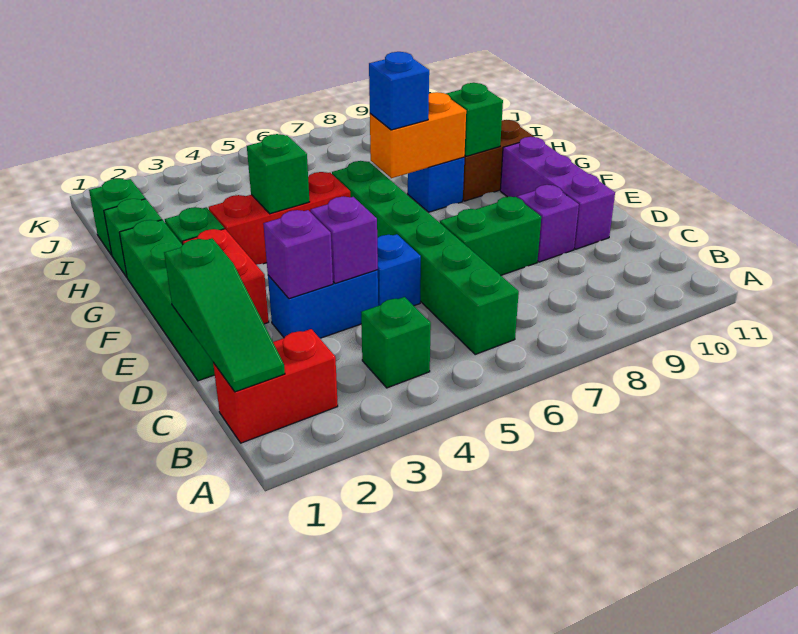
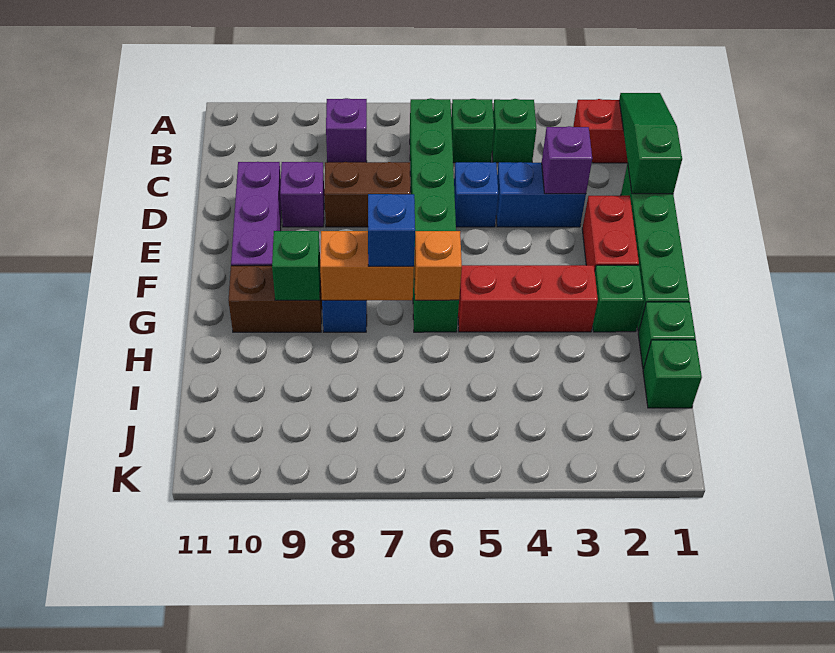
purple 1x1 brick [310,196,378,283] -> purple 1x1 brick moved to [326,98,367,162]
green 1x2 brick [440,197,541,275] -> brown 1x2 brick [324,162,410,227]
green 1x1 brick [247,134,309,214] -> green 1x1 brick moved to [451,99,494,163]
none -> orange 1x1 brick [414,231,462,300]

